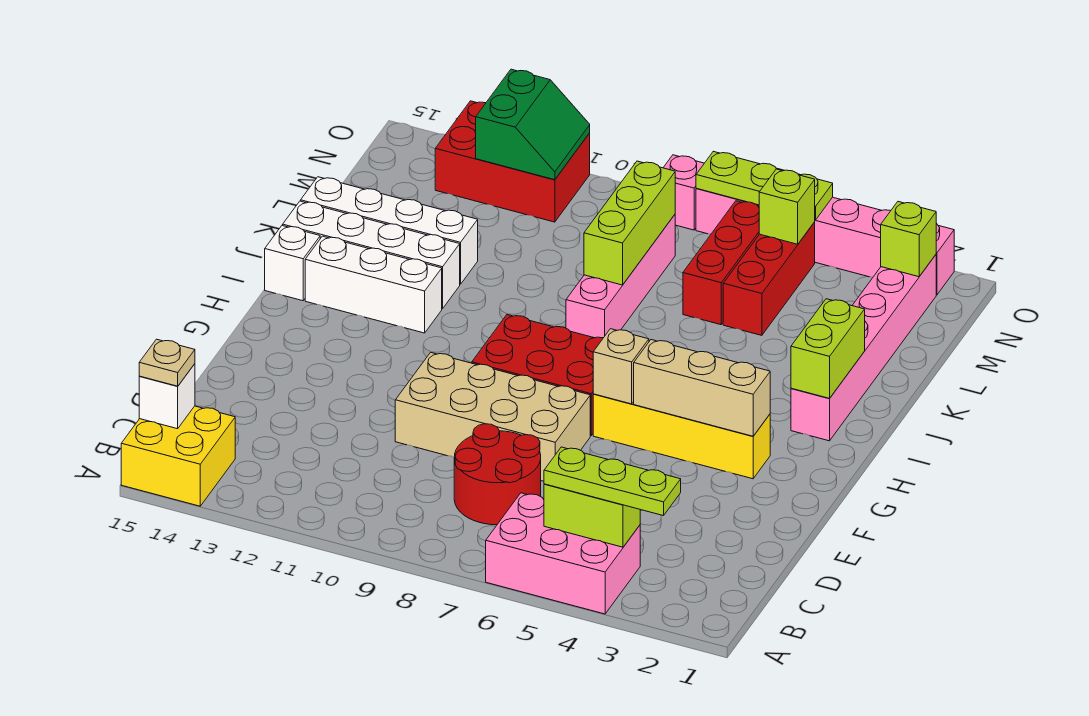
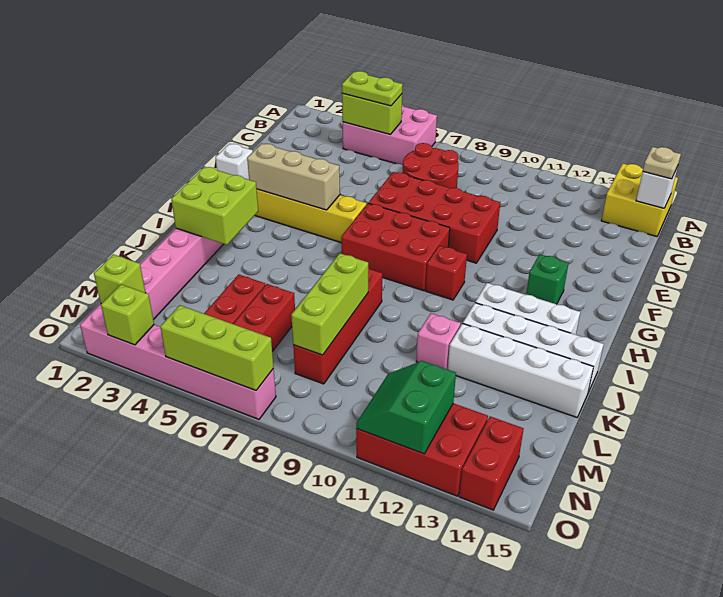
lime 1x3 plate [544,447,681,516] -> lime 1x2 plate [342,71,403,106]
tan 2x4 brick [395,352,590,481] -> red 2x4 brick [369,172,500,263]
tan 1x1 brick [593,329,649,404] -> none
none -> green 1x1 brick [526,254,568,304]
none -> red 1x1 brick [426,246,467,300]
lime 1x2 brick [791,299,865,398] -> lime 2x2 brick [171,167,258,245]
white 1x1 brick [265,225,320,301] -> white 1x1 brick moved to [215,144,253,180]
pink 1x4 brick [566,215,675,338] -> red 1x4 brick [293,268,382,384]
lime 1x1 brick [759,169,815,244] -> lime 1x1 brick moved to [101,284,154,345]
none -> red 1x2 brick [459,416,524,510]
lime 1x3 plate [696,151,833,220] -> lime 1x3 brick [160,305,274,390]
pink 1x1 brick [663,155,704,230] -> pink 1x1 brick moved to [416,313,461,369]

